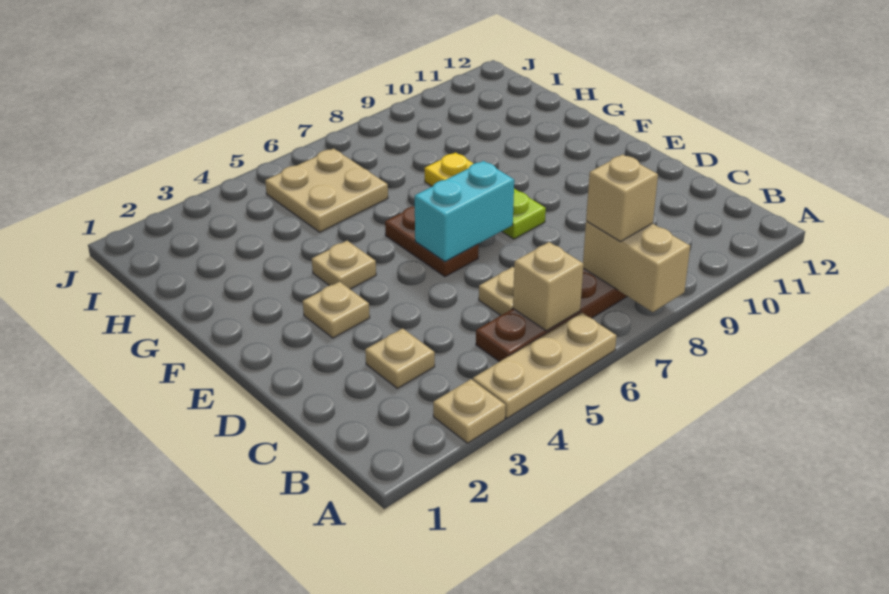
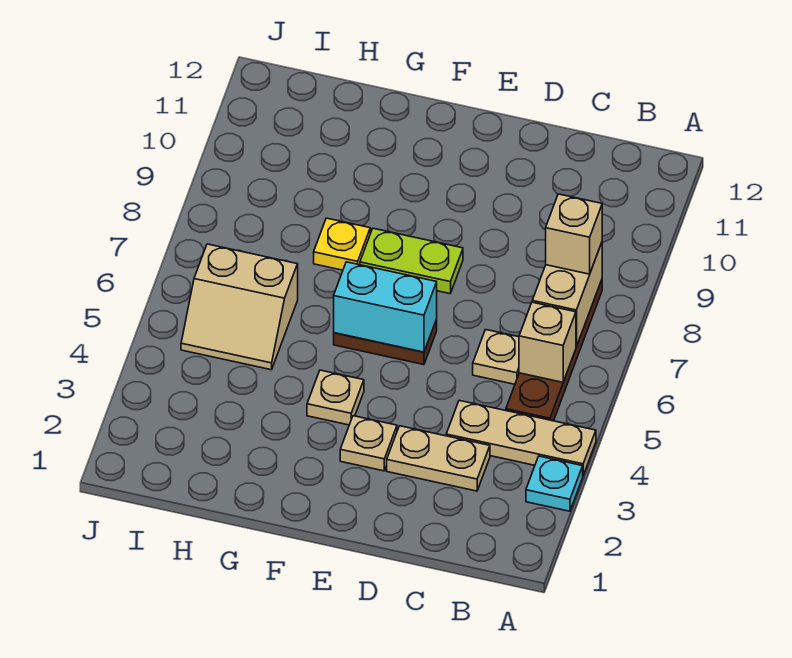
tan 1x1 plate [433,379,506,443] -> cyan 1x1 plate [526,456,583,511]
tan 1x3 plate [473,312,617,418] -> tan 1x3 plate turned to [446,400,596,475]
tan 1x2 brick [583,221,690,312] -> tan 1x2 brick turned to [532,243,602,347]
tan 1x1 plate [365,328,435,388] -> tan 1x2 plate [387,426,490,491]
cyan 1x2 brick [415,161,514,262] -> cyan 1x2 brick turned to [334,262,437,352]
tan 2x2 plate [265,149,388,232] -> tan 2x2 slope [181,244,298,370]

